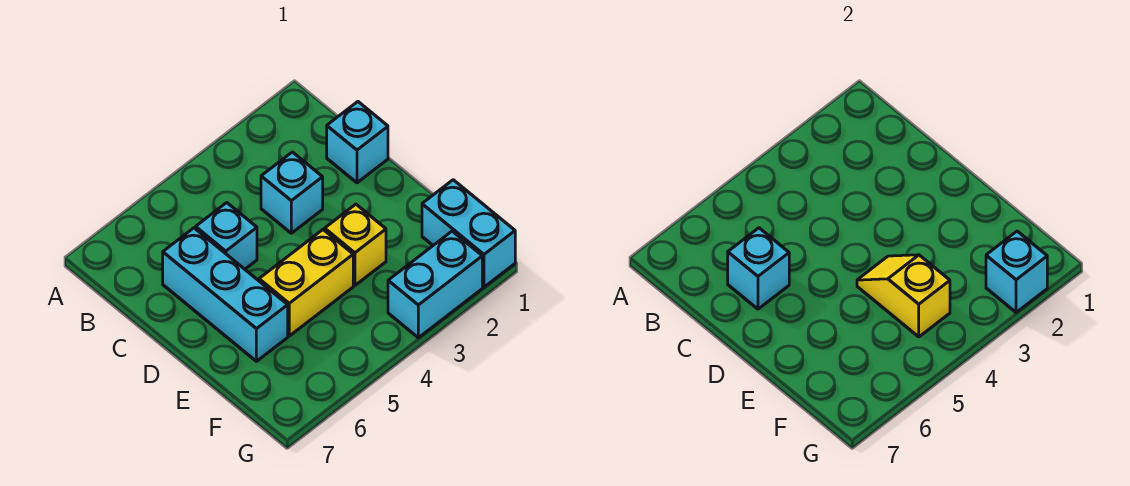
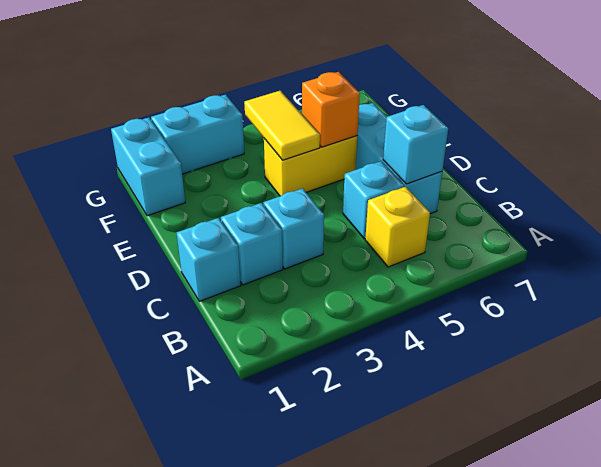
yellow 1x1 brick [325,204,386,285] -> yellow 1x1 brick moved to [365,187,430,267]
yellow 1x2 slope [857,255,950,337] -> yellow 1x2 tile [244,91,320,160]
none -> orange 1x1 brick [302,72,360,147]
cyan 1x1 brick [986,231,1047,312] -> cyan 1x1 brick moved to [221,203,283,285]

